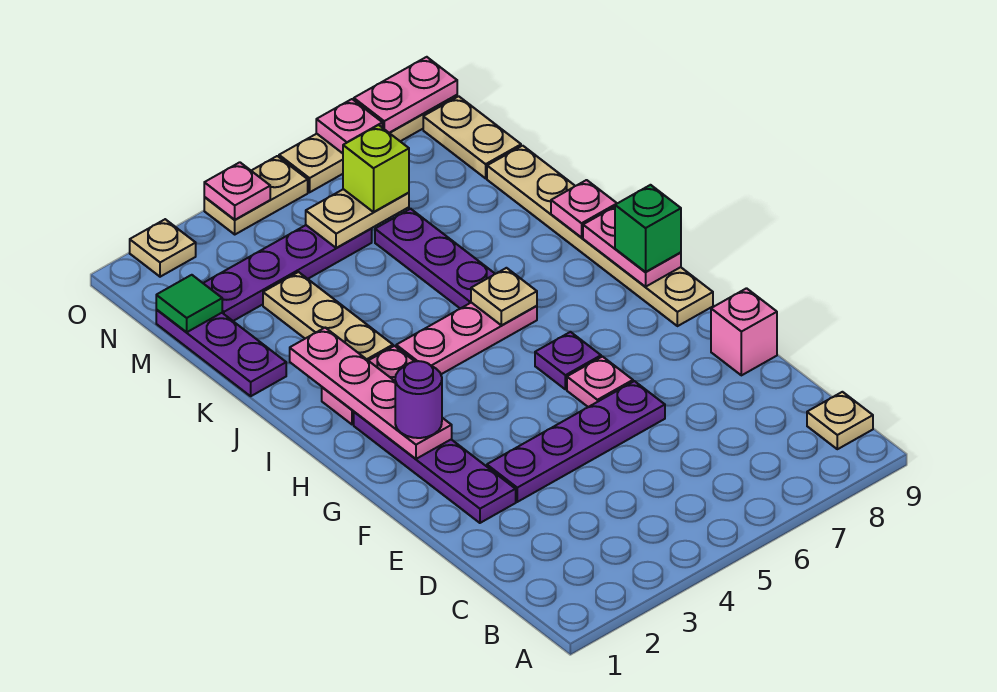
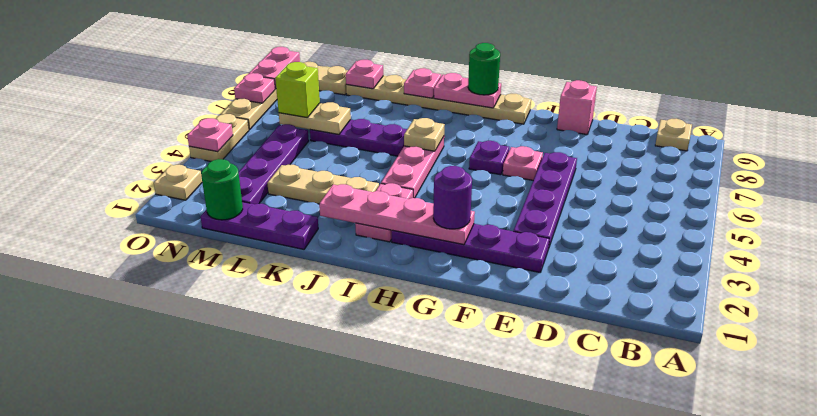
green 1x1 brick [615,185,681,272] -> green 1x1 round brick [468,43,500,95]
none -> pink 1x1 plate [346,60,383,89]
green 1x1 tile [156,275,222,332] -> green 1x1 round brick [201,159,243,220]
tan 1x2 plate [306,189,409,248] -> tan 1x2 plate turned to [279,102,351,134]

